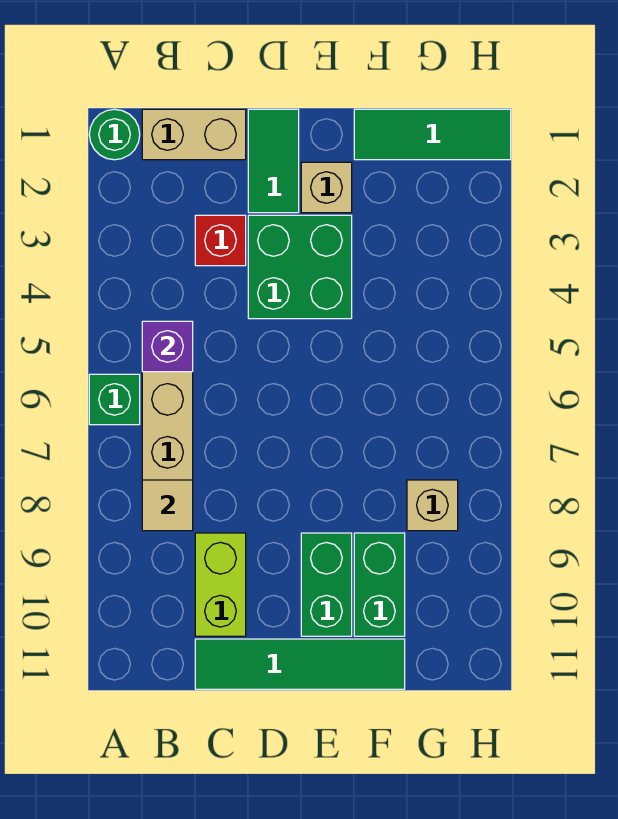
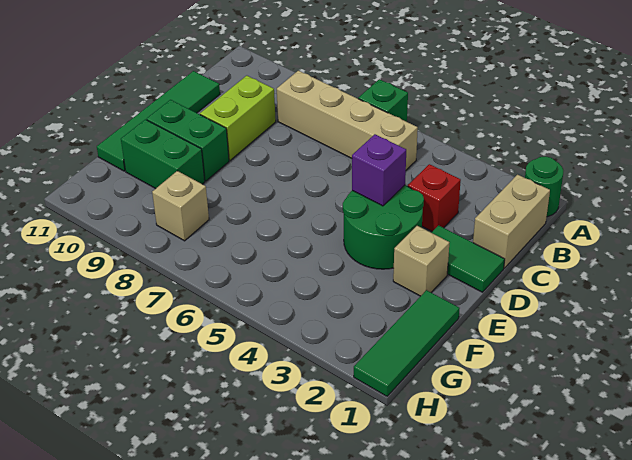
purple 1x1 brick [142,321,193,372] -> purple 1x1 brick moved to [352,134,406,206]
tan 1x1 tile [142,480,193,531] -> none
lime 1x2 brick [195,533,246,636] -> lime 1x2 brick turned to [200,76,276,160]
green 2x2 brick [248,215,352,319] -> green 2x2 round brick [343,185,424,269]

